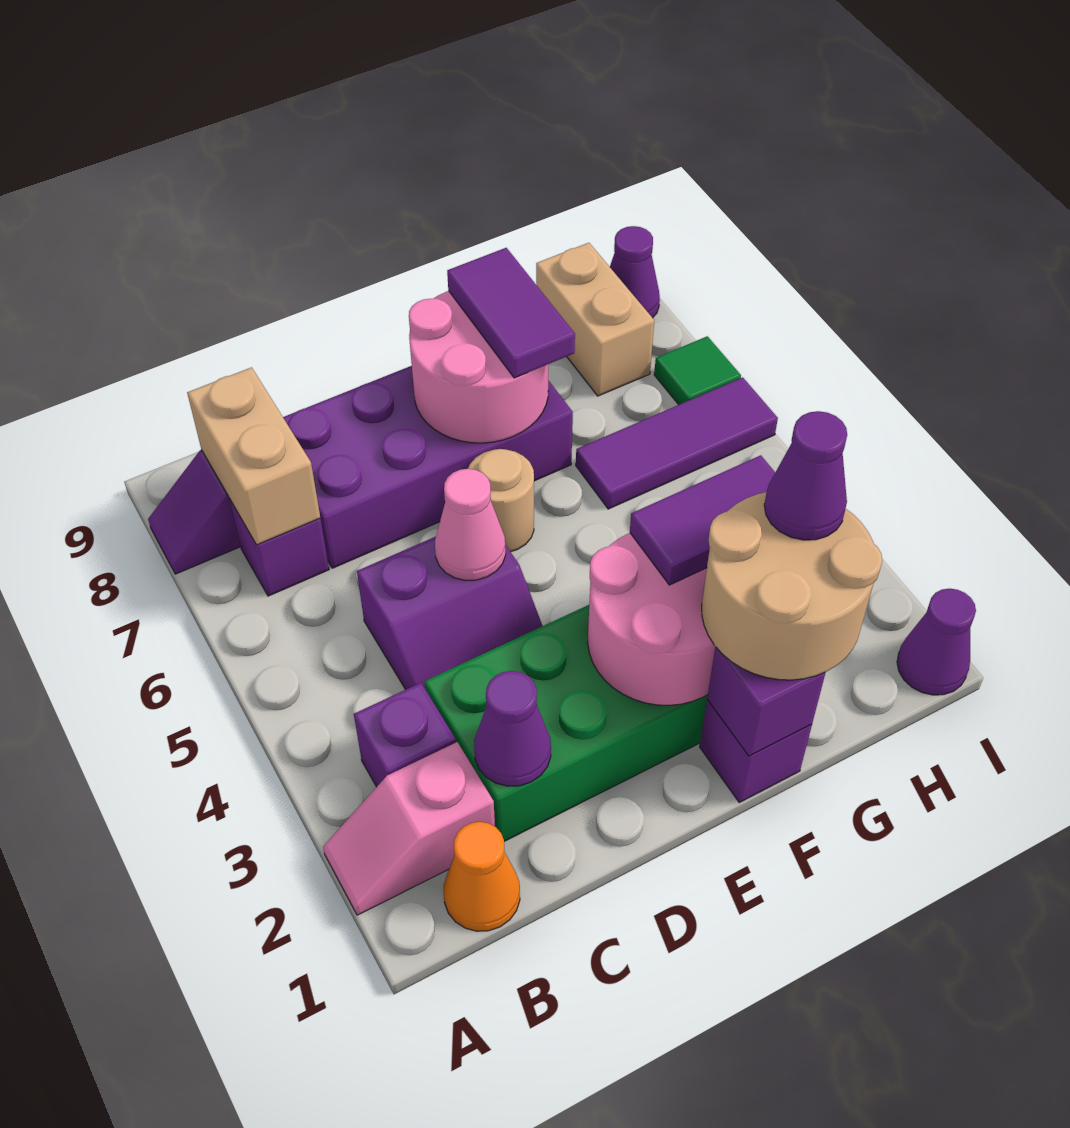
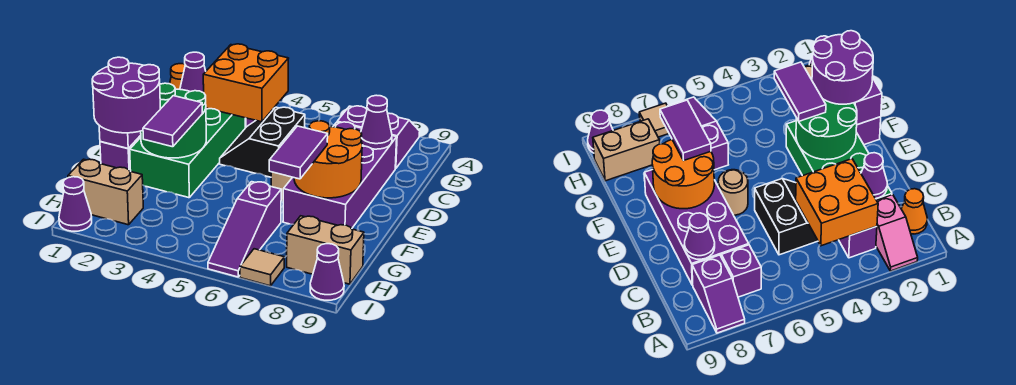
none -> orange 2x2 brick [203,44,289,122]
tan 1x2 brick [187,367,320,545] -> tan 1x2 brick moved to [68,159,143,225]
purple 2x2 slope [357,537,542,690] -> black 2x2 slope [220,107,305,177]
pink 1x1 cone [435,469,506,580] -> none
pink 2x2 round brick [588,533,715,705] -> green 2x2 round brick [141,83,206,158]
pink 2x2 round brick [409,291,548,443] -> orange 2x2 round brick [294,121,362,198]
tan 2x2 round brick [702,492,882,680] -> purple 2x2 round brick [92,57,160,133]
purple 1x2 tile [447,248,575,378] -> purple 1x2 tile turned to [269,126,328,179]
purple 1x1 cone [764,411,847,540] -> purple 1x1 cone moved to [361,95,392,149]
purple 1x3 tile [576,377,778,509] -> purple 1x3 slope [208,182,281,277]
green 1x1 tile [654,336,741,405] -> tan 1x1 tile [240,249,284,286]

